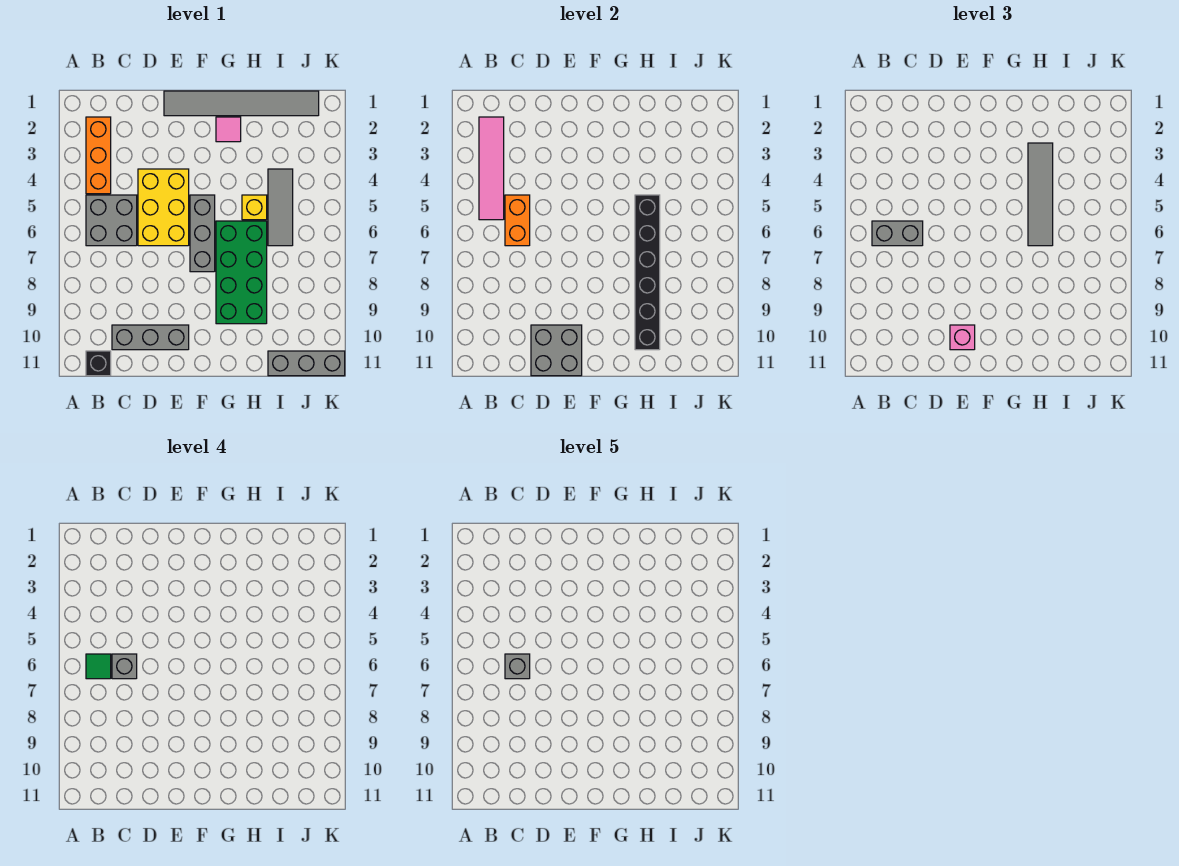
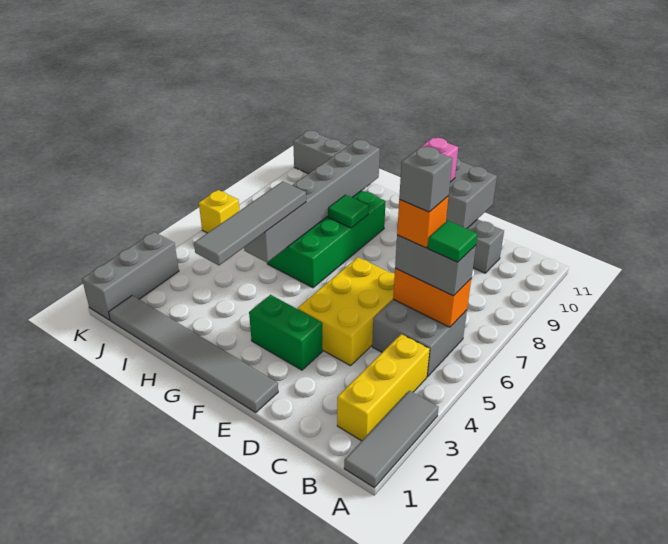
orange 1x3 brick [86,117,111,194] -> yellow 1x3 brick [337,334,430,441]
pink 1x4 tile [479,117,504,220] -> none
black 1x1 brick [86,351,111,376] -> none
orange 1x2 brick [505,195,530,246] -> orange 1x2 brick turned to [393,268,471,327]
grey 1x1 brick [112,654,137,679] -> orange 1x1 brick [397,197,448,248]
none -> green 1x2 brick [249,295,323,370]
grey 1x3 brick [190,195,215,272] -> grey 1x3 brick moved to [82,232,179,320]
pink 1x1 tile [216,117,241,142] -> none
none -> green 1x1 tile [328,195,369,228]
yellow 1x1 brick [242,195,267,220] -> yellow 1x1 brick moved to [199,190,239,233]
black 1x6 brick [635,195,660,350] -> grey 1x6 brick [244,140,380,262]
grey 1x3 tile [268,169,293,246] -> grey 1x3 tile moved to [344,391,439,488]

